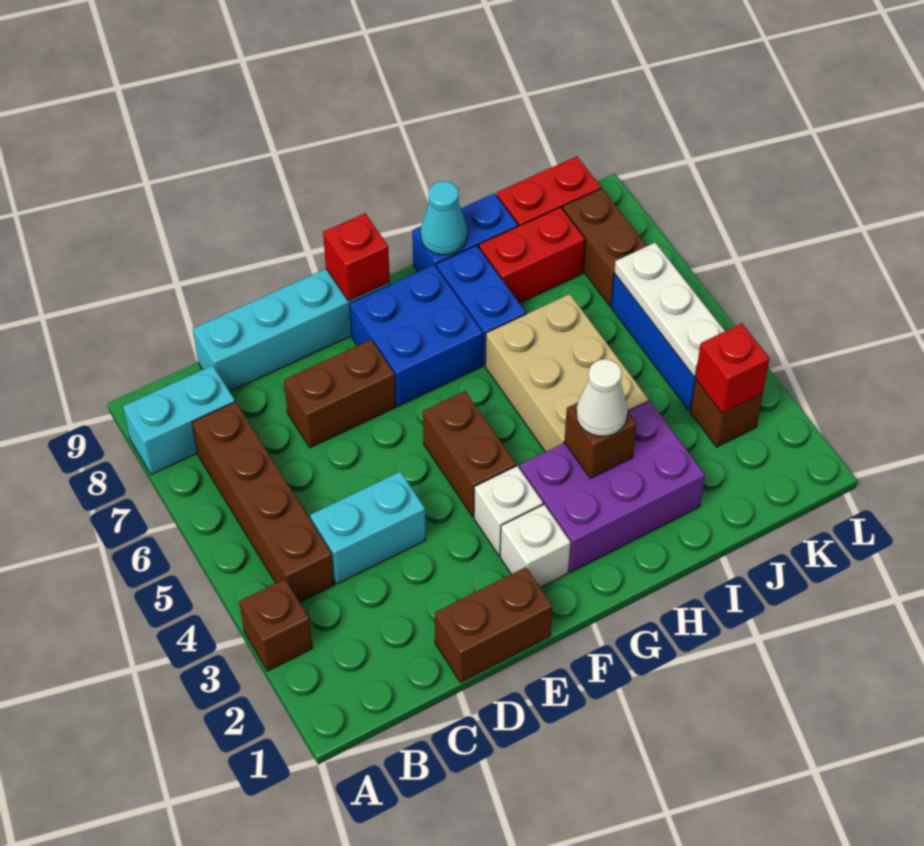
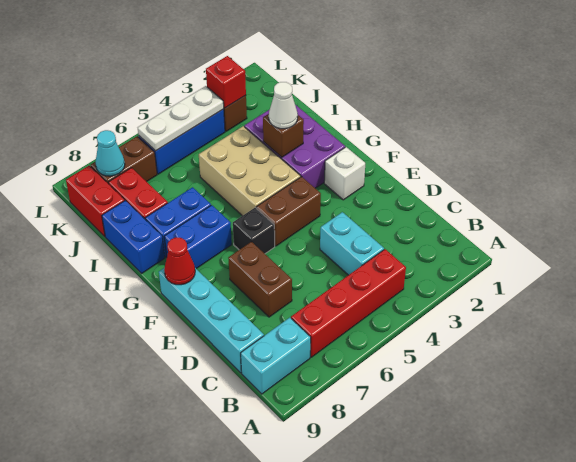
brown 1x1 brick [239,579,313,671] -> none
cyan 1x2 brick [123,365,235,474] -> cyan 1x2 brick turned to [241,318,311,394]
brown 1x4 brick [192,402,334,602] -> red 1x4 brick [291,249,406,357]
brown 1x2 brick [435,567,552,683] -> none
white 1x1 brick [474,466,543,556] -> none
none -> black 1x1 brick [233,207,275,254]
blue 2x2 brick [349,265,483,406] -> blue 1x2 brick [164,205,232,269]
red 1x1 brick [323,213,390,301] -> red 1x1 cone [164,237,195,285]
tan 2x3 brick [485,294,649,452] -> tan 2x3 brick turned to [199,126,301,216]
cyan 1x1 cone [421,181,467,255] -> cyan 1x1 cone moved to [95,130,125,176]

